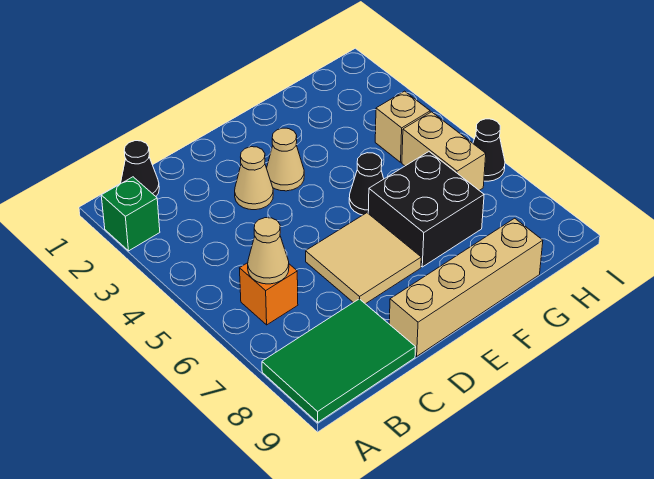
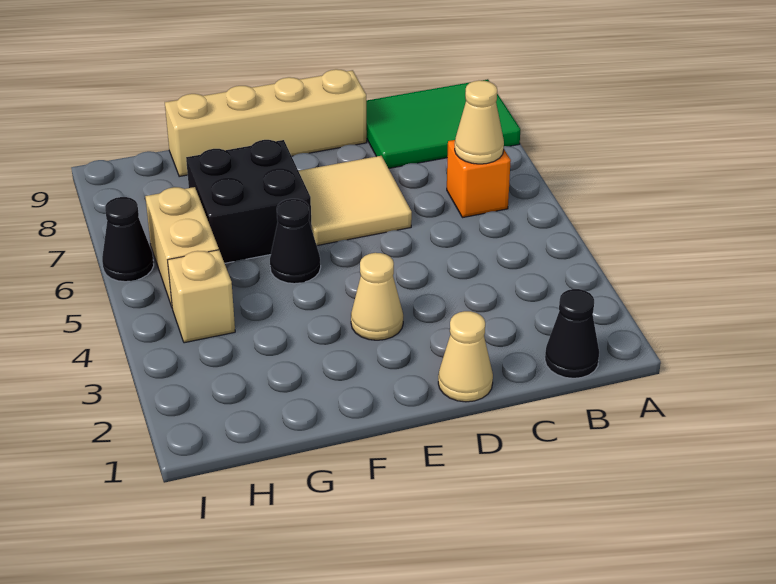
green 1x1 brick [101,177,160,251] -> none
tan 1x1 cone [235,147,273,210] -> tan 1x1 cone moved to [438,311,493,402]

